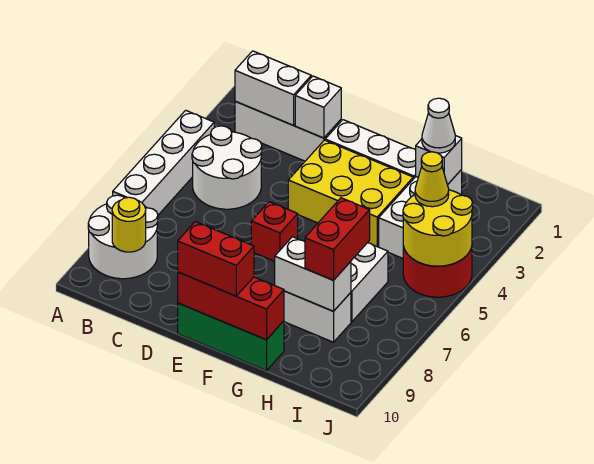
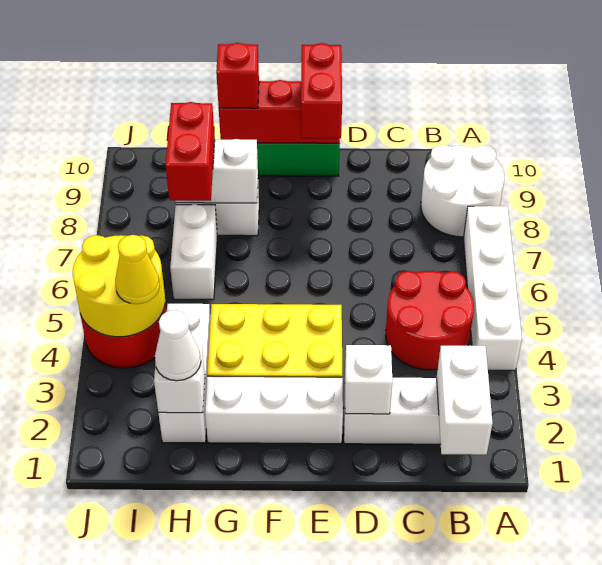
white 1x2 brick [235,51,311,125] -> white 1x2 brick turned to [437,346,493,455]
white 2x2 round brick [192,126,262,209] -> red 2x2 round brick [386,271,474,370]
yellow 1x1 round brick [112,197,146,252] -> none
red 1x1 brick [251,202,298,261] -> red 1x1 brick moved to [216,43,259,108]
red 1x2 brick [178,222,254,296] -> red 1x2 brick turned to [301,43,342,138]

